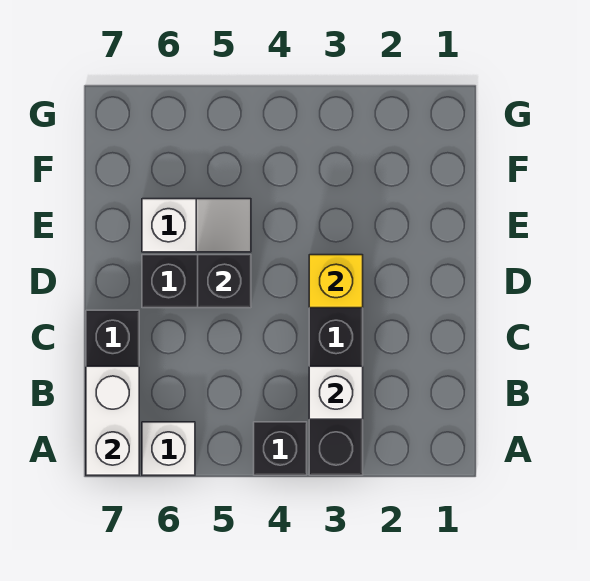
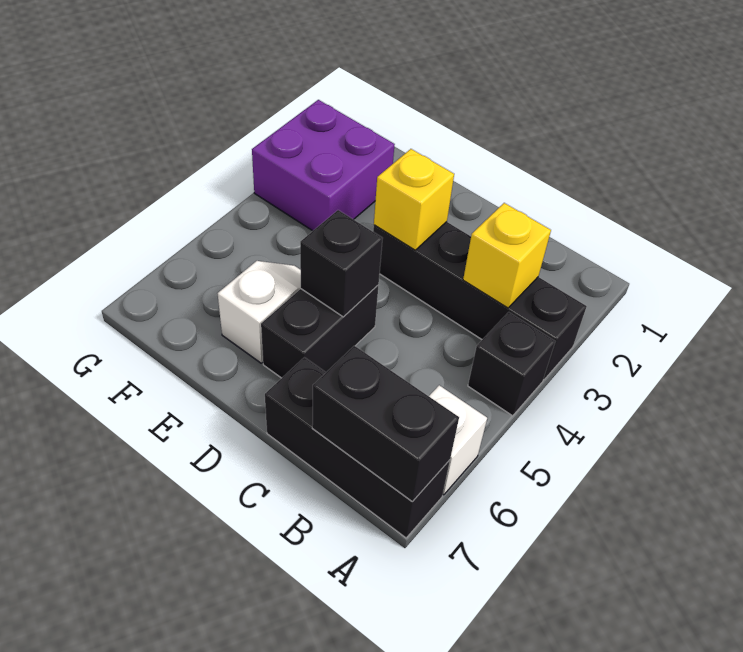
white 1x2 brick [86,366,139,475] -> black 1x2 brick [312,346,459,502]
white 1x1 brick [309,366,363,419] -> yellow 1x1 brick [463,203,551,308]
none -> purple 2x2 brick [252,100,395,231]

